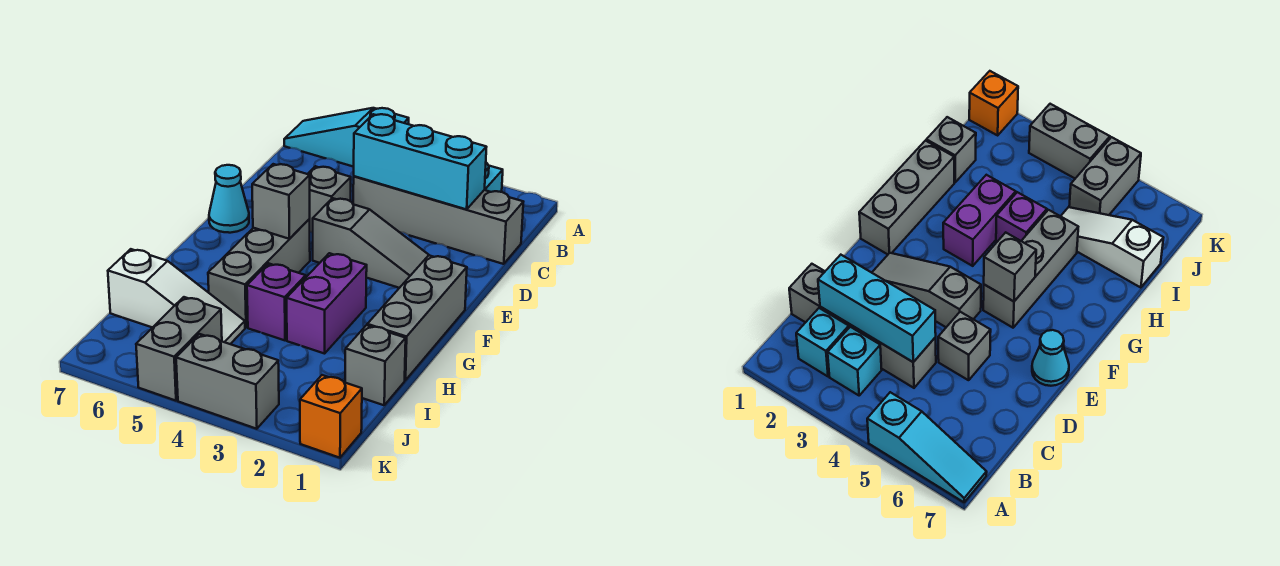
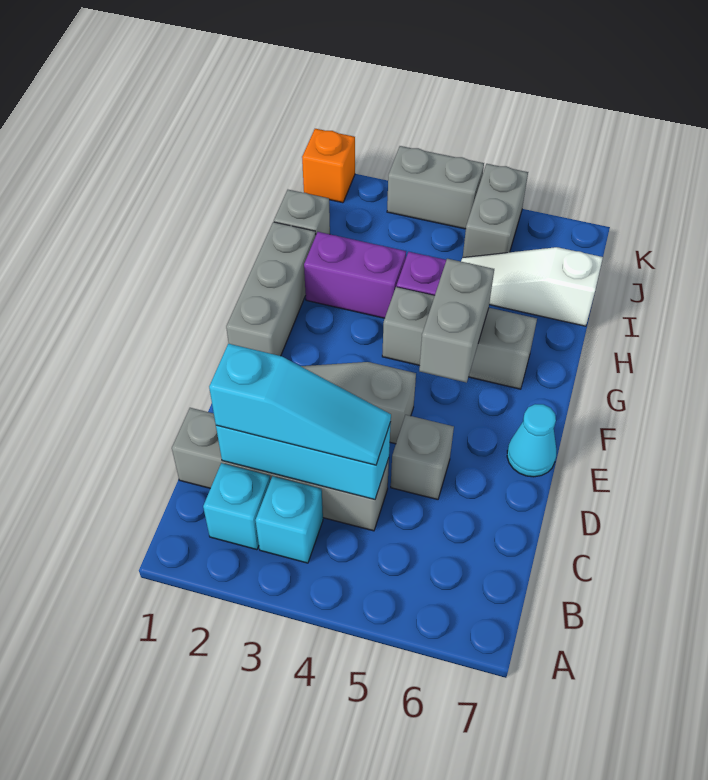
cyan 1x3 slope [284,108,409,167] -> cyan 1x3 slope moved to [209,344,391,465]
grey 1x3 brick [208,219,310,328] -> grey 1x3 brick turned to [382,287,537,389]
grey 1x1 brick [252,164,310,239] -> grey 1x2 brick [419,259,494,383]
purple 1x2 brick [287,253,367,354] -> purple 1x2 brick turned to [304,232,406,318]

